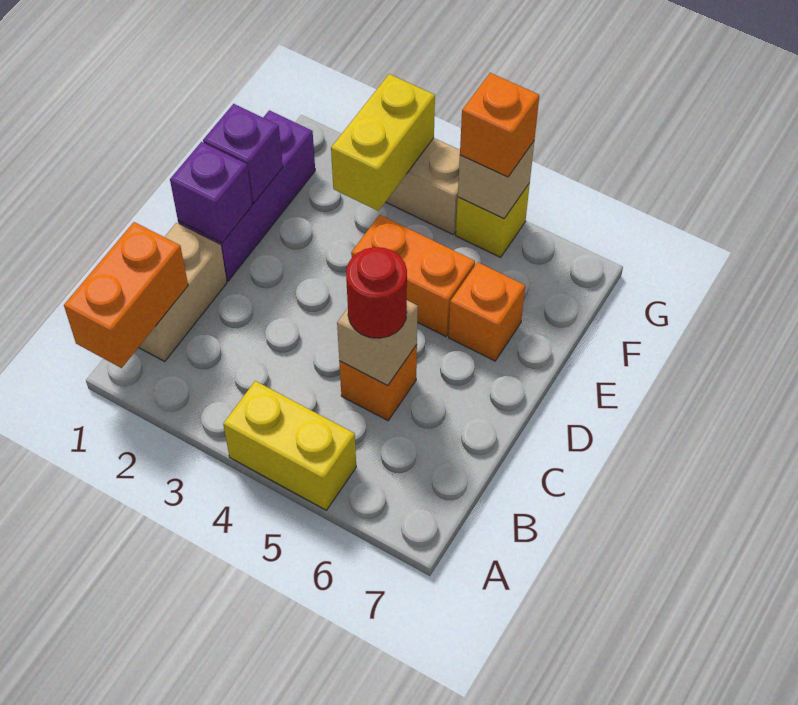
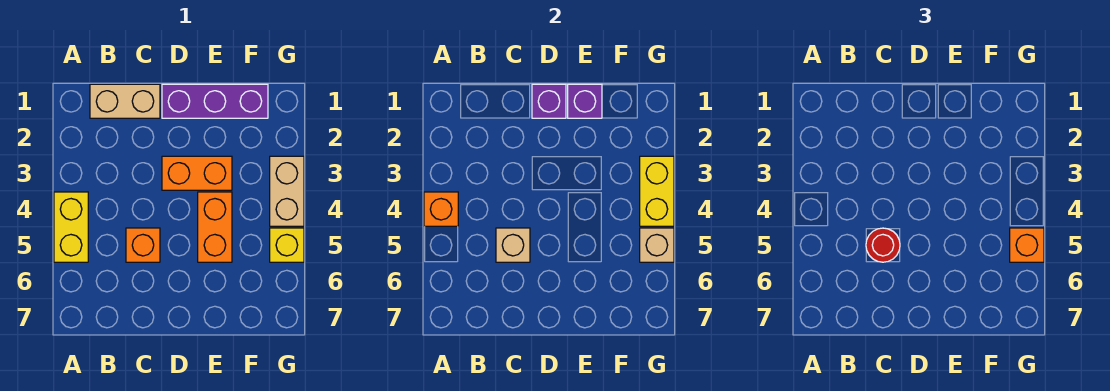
orange 1x2 brick [64,222,188,368] -> orange 1x2 brick moved to [162,156,232,190]
orange 1x1 brick [449,262,525,361] -> orange 1x1 brick moved to [424,192,458,226]
yellow 1x2 brick [331,74,435,211] -> yellow 1x2 brick turned to [640,156,674,226]

